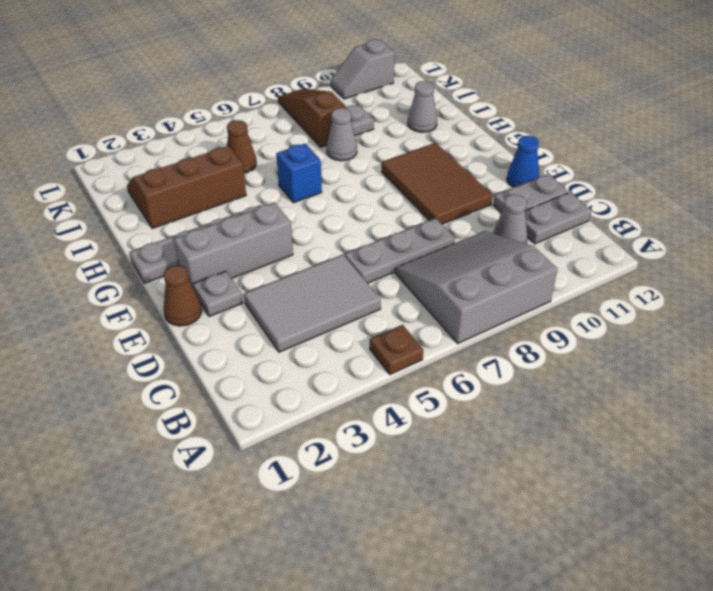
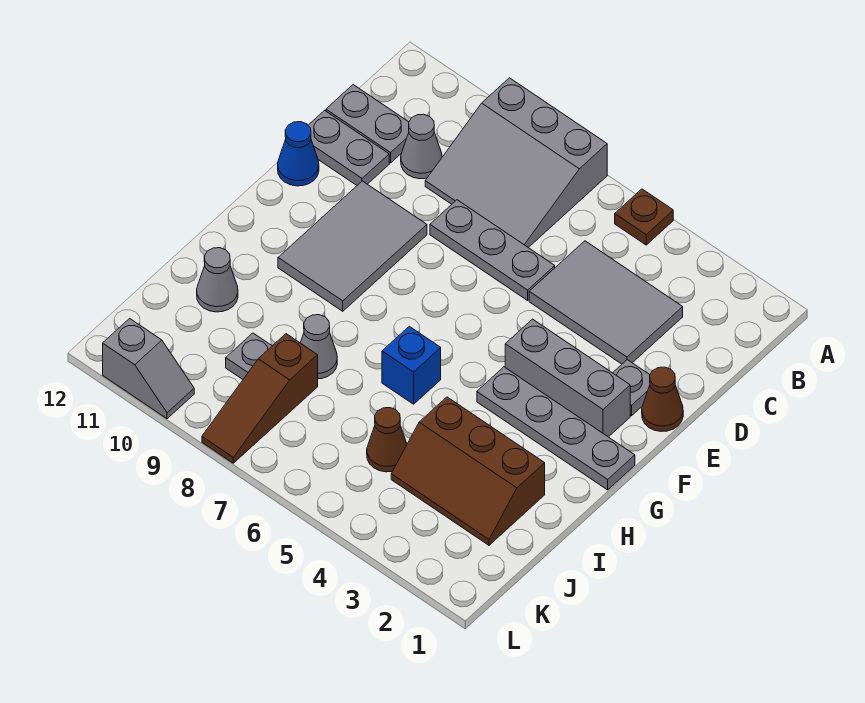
brown 2x3 tile [382,143,492,224] -> grey 2x3 tile [278,181,427,311]

